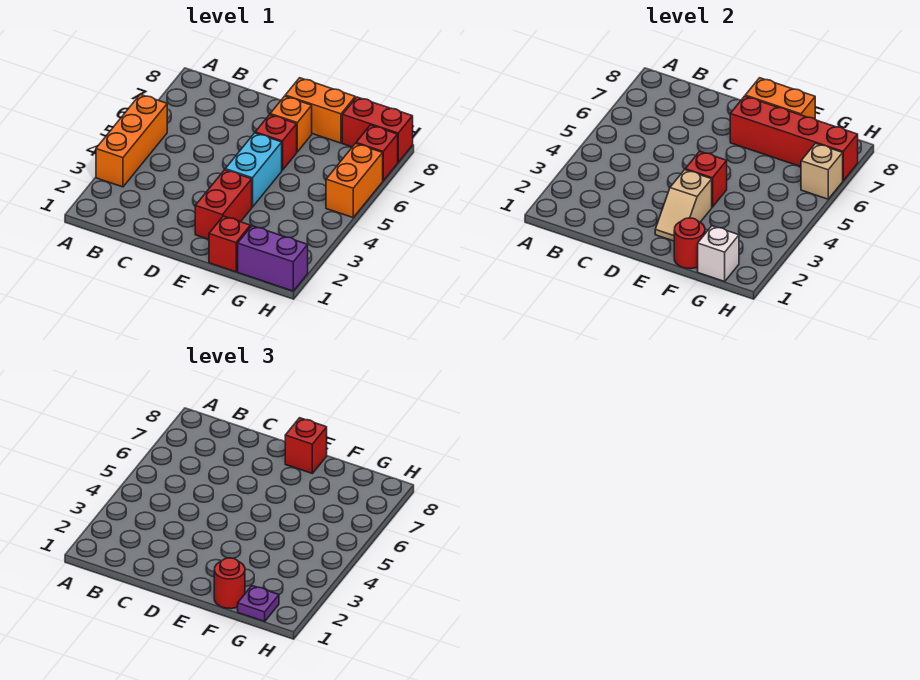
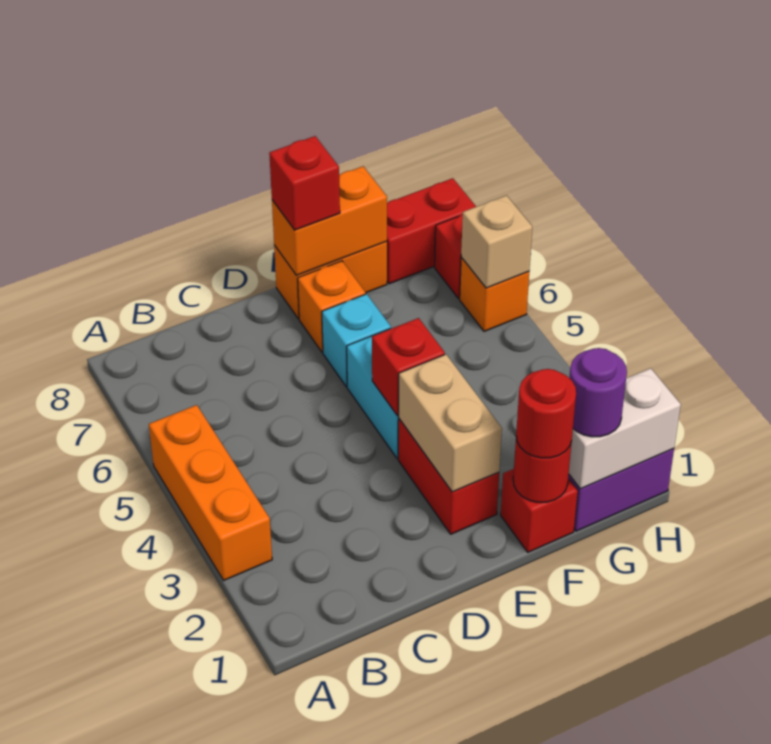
tan 1x2 slope [655,170,712,241] -> tan 1x2 brick [398,354,502,492]
red 1x1 brick [255,115,297,170] -> cyan 1x1 brick [322,294,391,387]
red 1x4 brick [730,96,858,181] -> none
white 1x1 brick [698,226,739,281] -> white 1x2 brick [569,368,681,489]
purple 1x1 plate [238,586,279,621] -> purple 1x1 round brick [569,348,627,437]
orange 1x2 brick [326,143,383,217] -> orange 1x1 brick [460,258,529,331]

